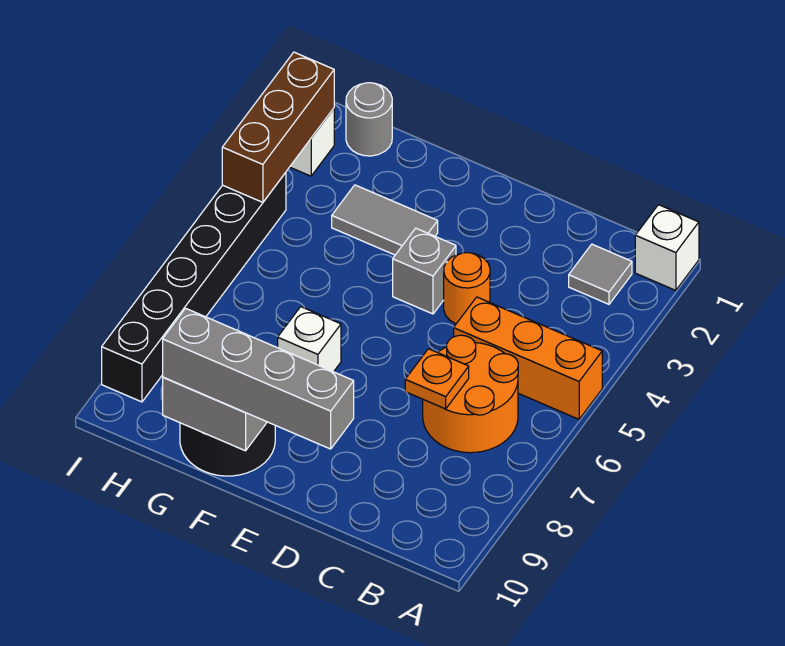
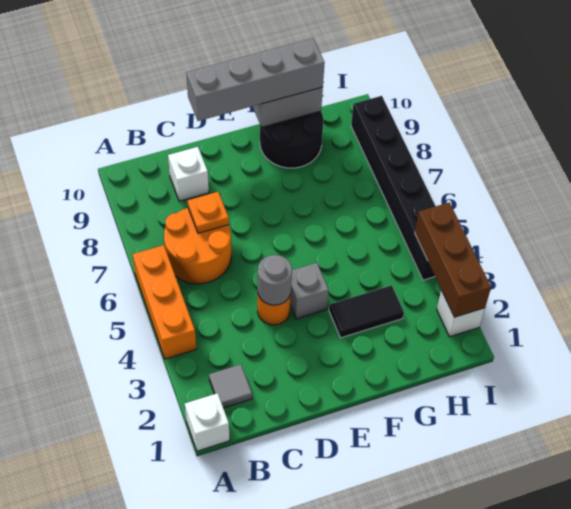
orange 1x3 brick [454,297,602,419] -> orange 1x3 brick turned to [133,245,196,359]
grey 1x2 tile [332,185,438,255] -> black 1x2 tile [329,285,404,338]
white 1x1 brick [278,307,341,372] -> white 1x1 brick moved to [168,147,209,201]
grey 1x1 round brick [346,83,392,156] -> grey 1x1 round brick moved to [258,255,292,305]

